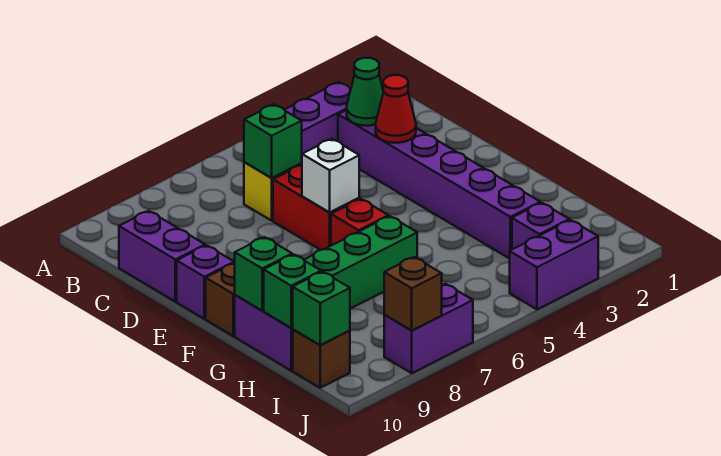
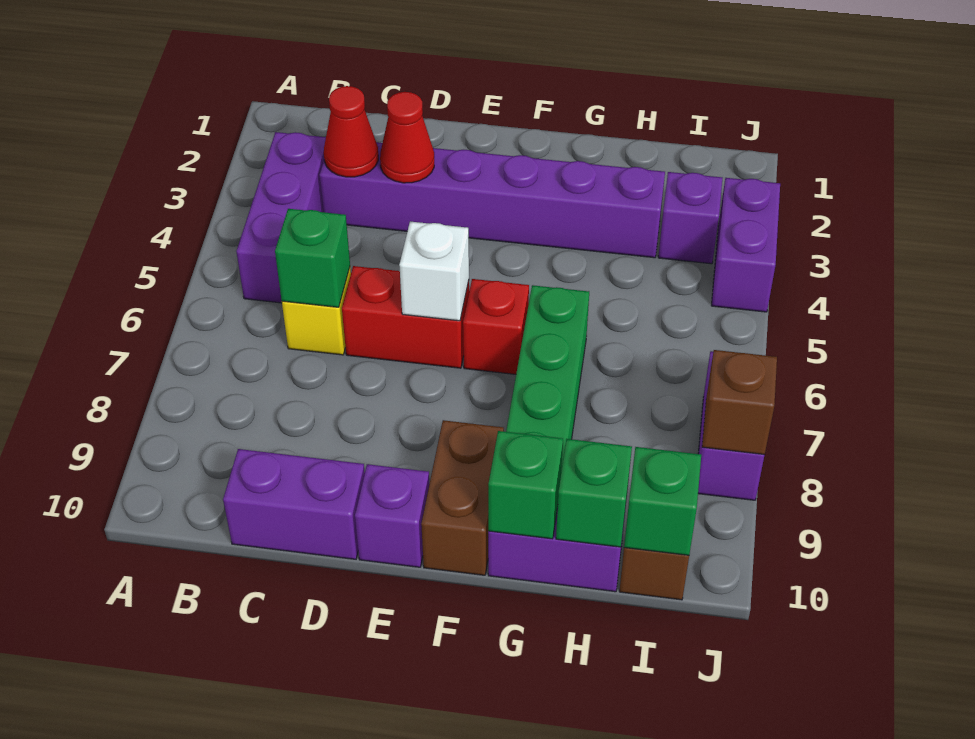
green 1x1 cone [347,58,383,126] -> red 1x1 cone [324,86,378,177]

